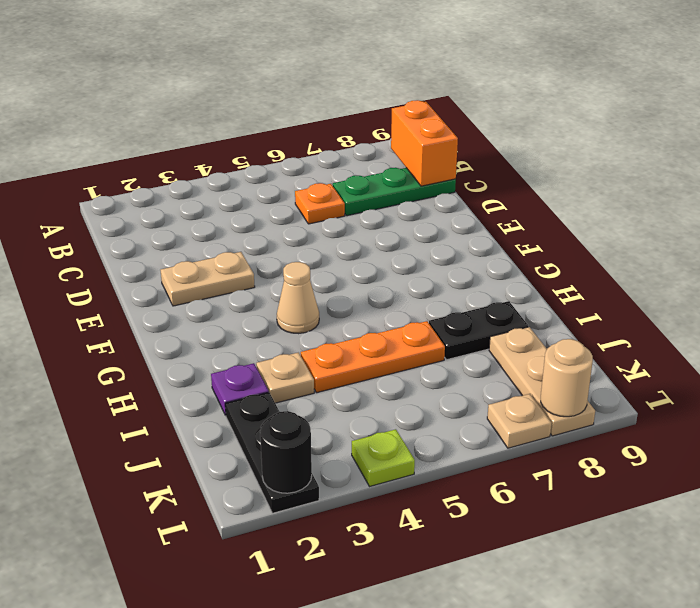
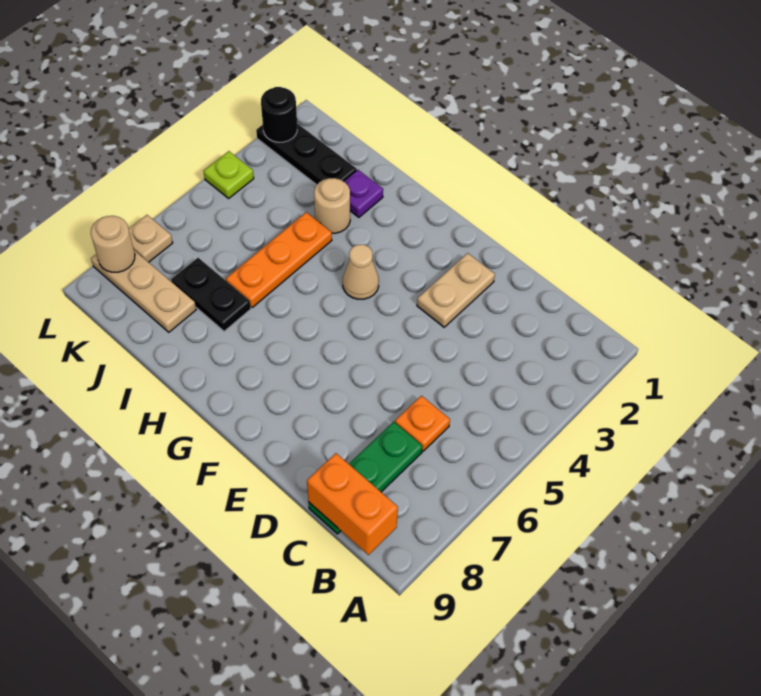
tan 1x1 plate [256,352,314,403] -> tan 1x1 round brick [314,178,350,233]
black 1x2 plate [429,301,528,360] -> black 1x2 plate turned to [171,258,251,331]

